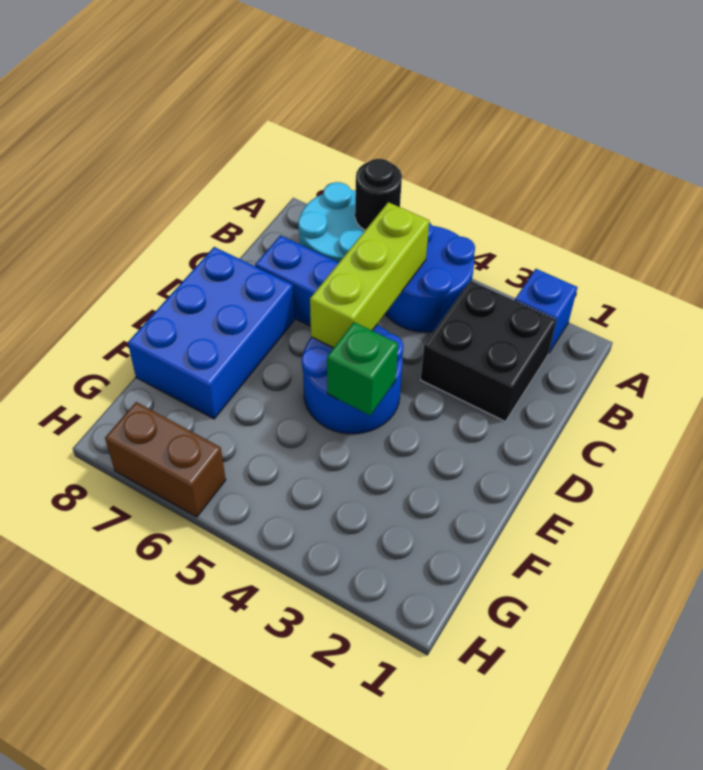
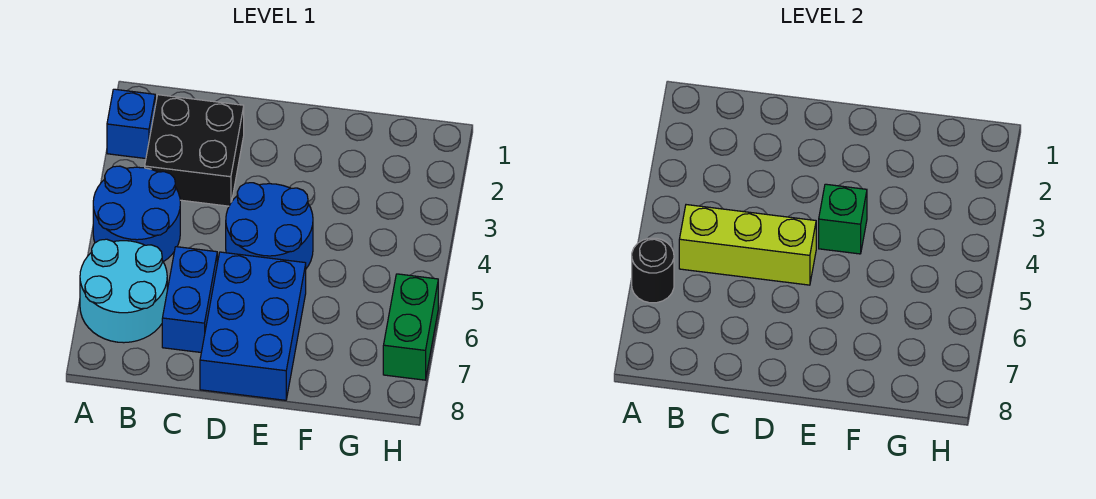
blue 2x3 brick [128,247,294,419] -> blue 2x3 brick turned to [200,252,306,400]
brown 1x2 brick [105,402,226,517] -> green 1x2 brick [383,274,438,380]

